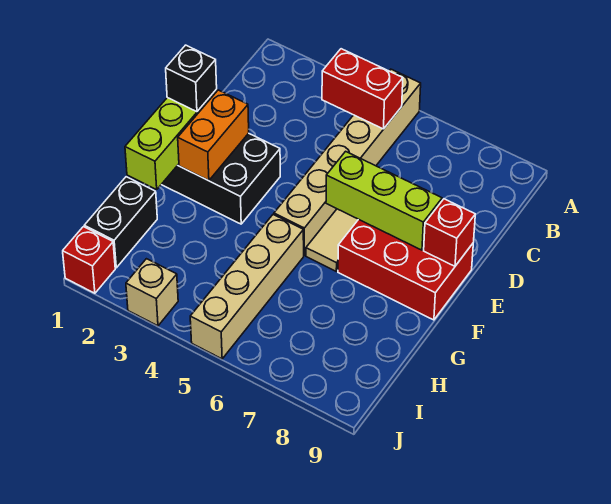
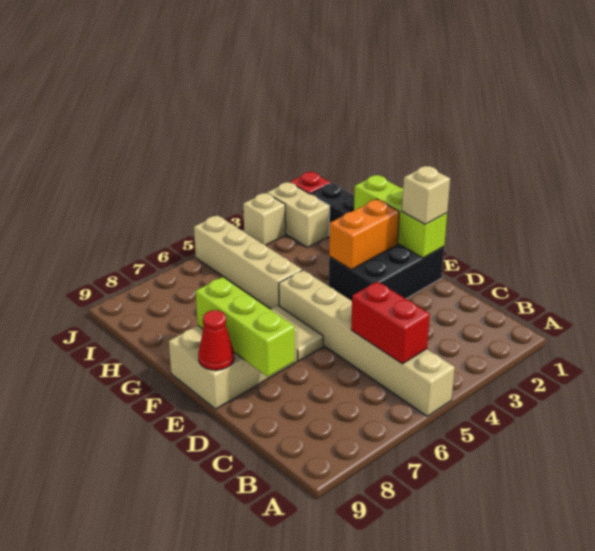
red 1x2 brick [322,49,403,129] -> red 1x2 brick turned to [351,282,430,364]
black 1x1 brick [166,45,217,112] -> tan 1x1 brick [402,166,450,224]
orange 1x2 brick [178,90,249,181] -> orange 1x2 brick turned to [329,199,400,269]
lime 1x3 brick [326,151,442,250] -> lime 1x3 brick turned to [196,277,295,377]
red 2x3 brick [338,219,473,320] -> tan 2x3 brick [169,326,297,409]
red 1x1 brick [424,199,475,266] -> red 1x1 cone [198,310,234,370]
none -> tan 1x2 brick [267,182,330,248]

